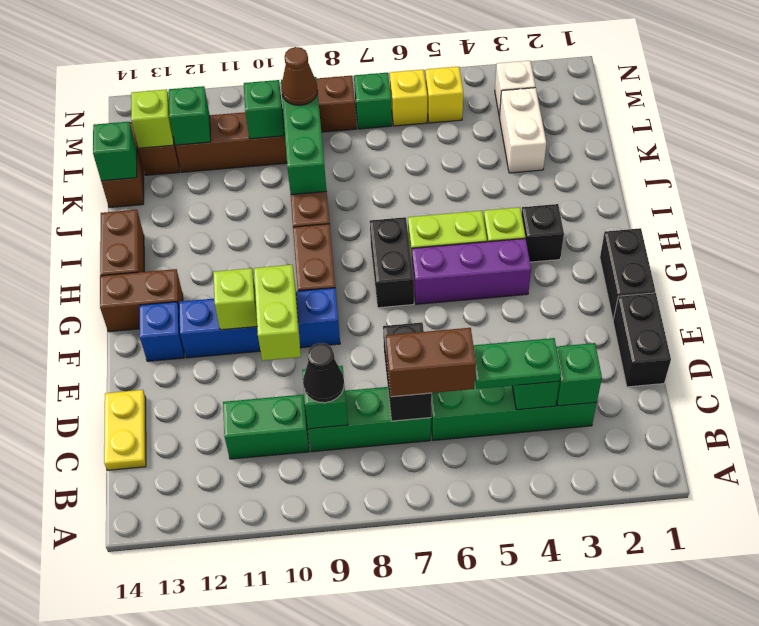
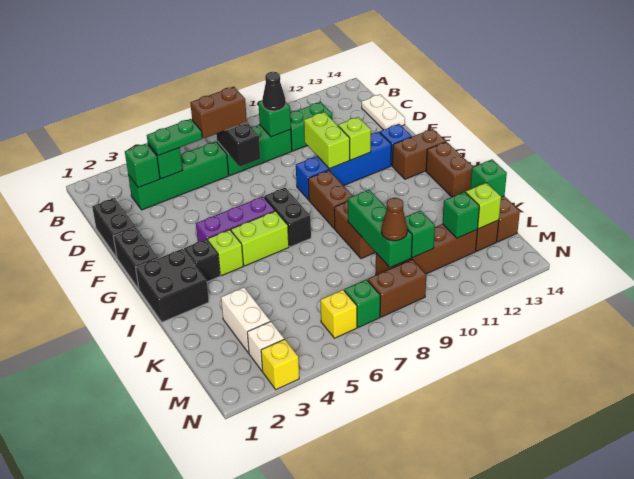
yellow 1x2 plate [104,390,146,470] -> white 1x2 plate [362,94,405,130]
none -> black 2x2 brick [136,249,209,322]
yellow 1x1 brick [425,67,463,123] -> yellow 1x1 brick moved to [261,339,299,390]

